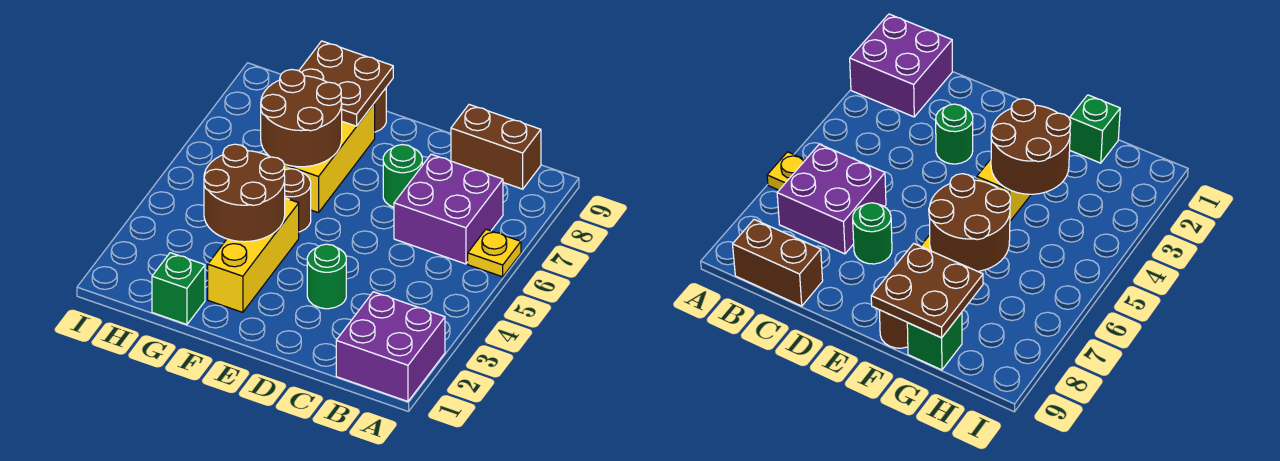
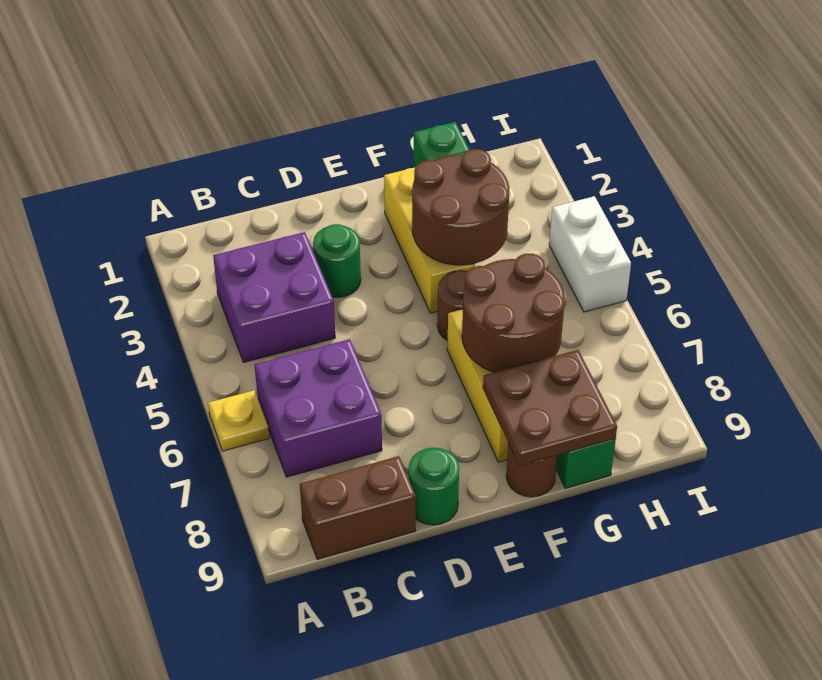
purple 2x2 brick [336,292,445,401] -> purple 2x2 brick moved to [213,232,335,362]
green 1x1 round brick [383,145,422,207] -> green 1x1 round brick moved to [408,448,459,525]
none -> white 1x2 brick [549,196,631,312]

